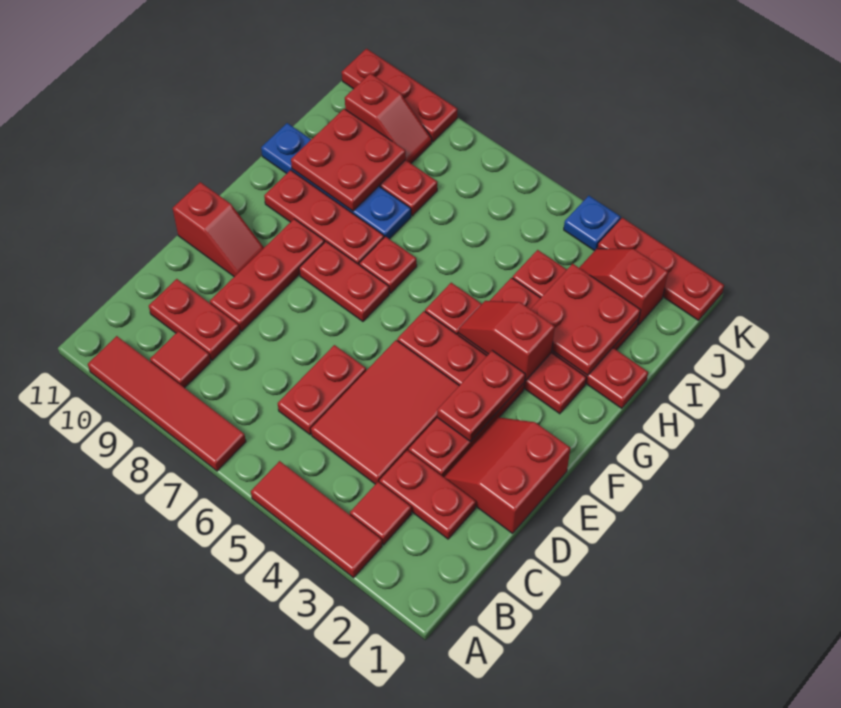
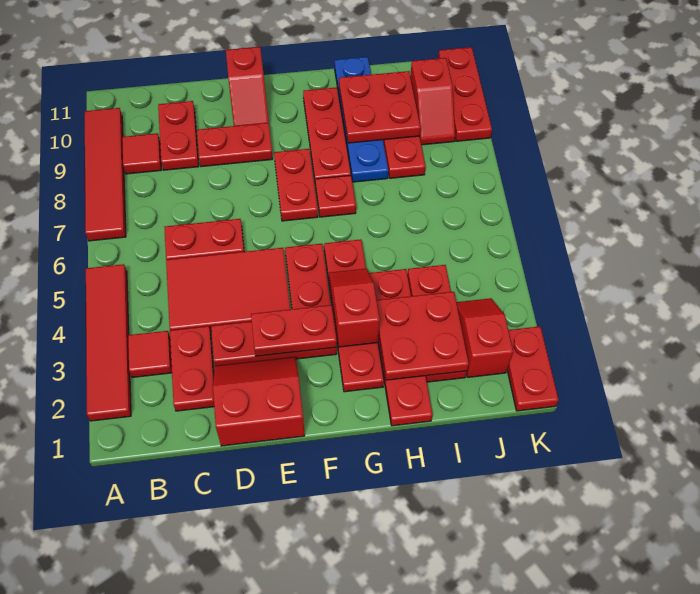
red 1x3 tile [251,461,382,578] -> red 1x4 tile [86,264,131,421]
red 1x3 plate [210,219,324,331] -> red 1x2 plate [197,123,273,167]
red 1x3 plate [598,218,724,320] -> red 1x2 plate [507,327,559,411]
blue 1x1 plate [564,196,621,251] -> none

